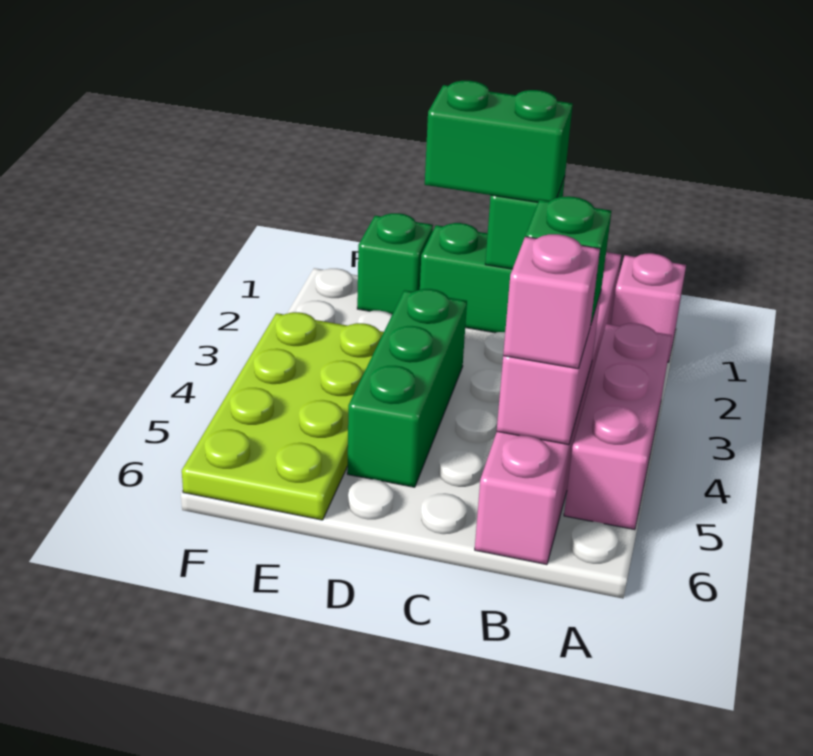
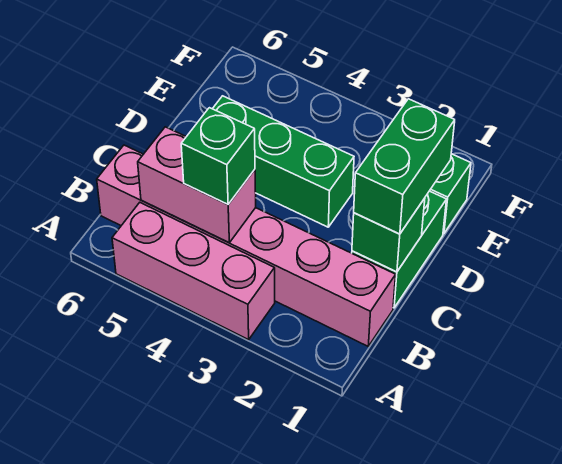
pink 1x1 brick [611,253,686,362] -> none
pink 1x1 brick [503,234,600,369] -> none
lime 2x4 plate [182,312,384,520] -> none

